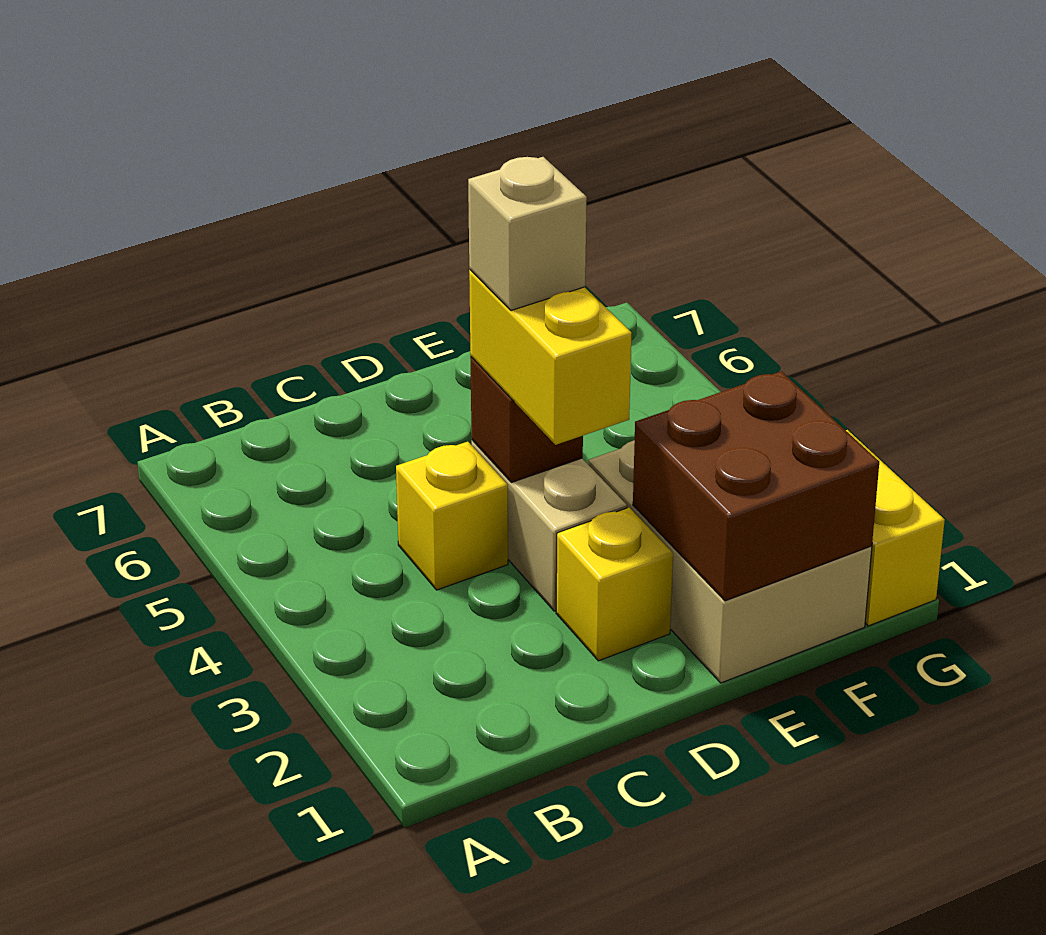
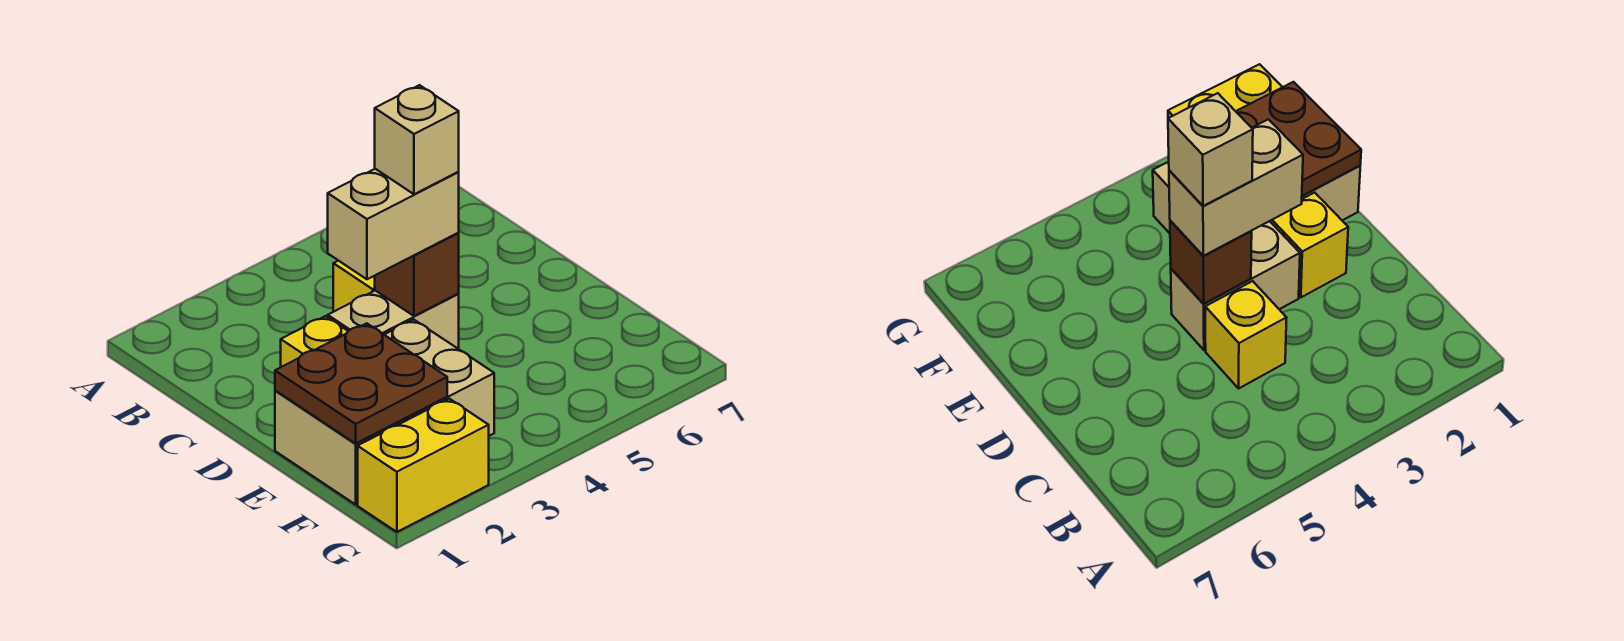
yellow 1x2 brick [469,270,632,445] -> tan 1x2 brick [328,169,459,279]
brown 2x2 brick [633,371,879,601] -> brown 2x2 plate [275,323,447,444]

